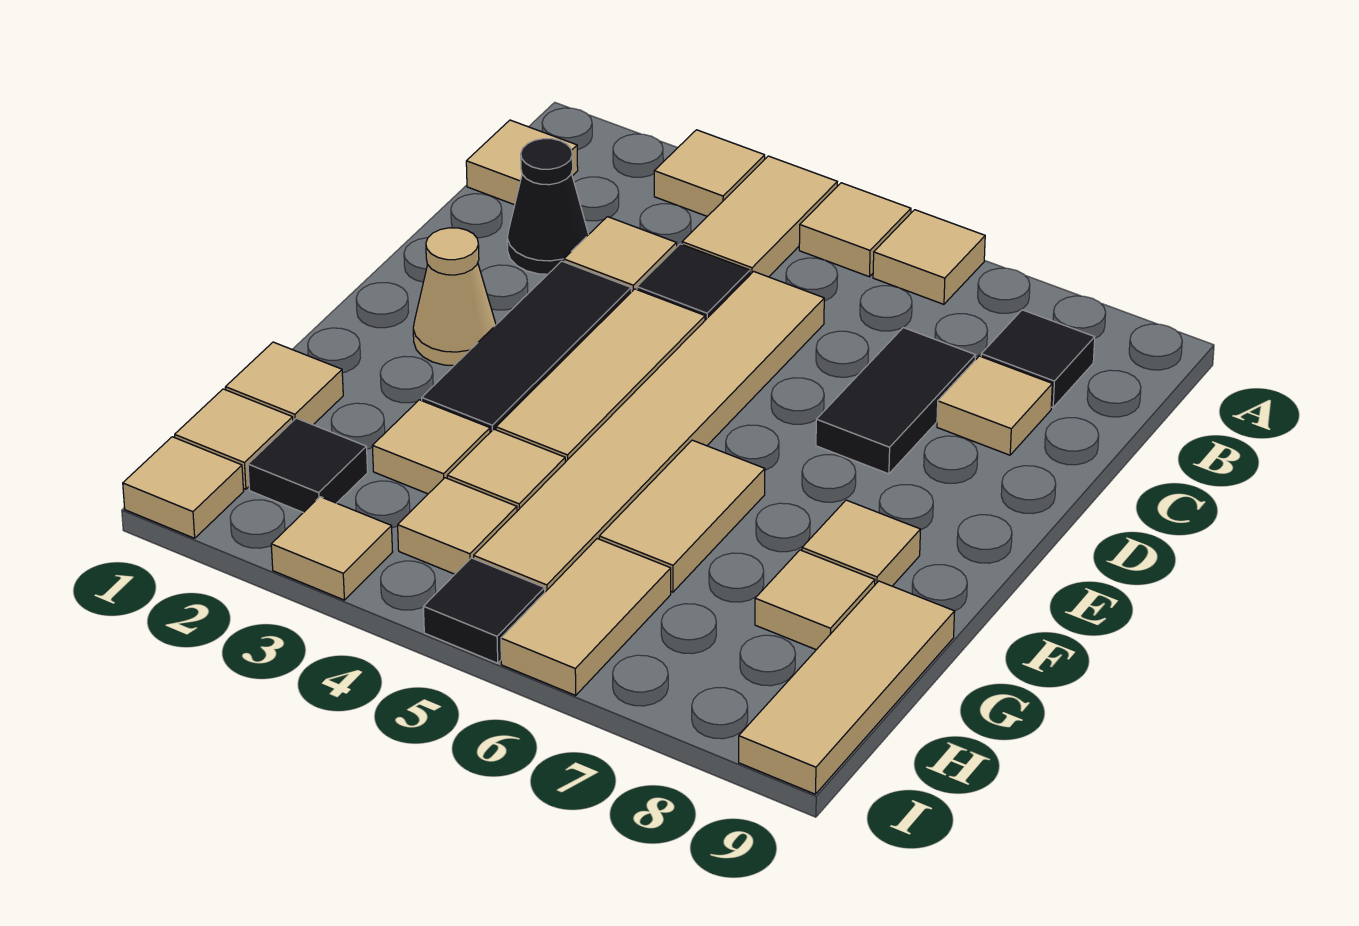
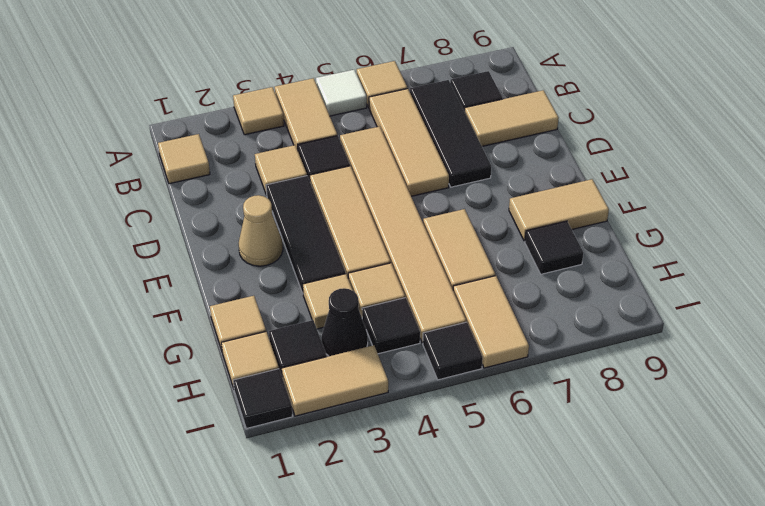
tan 1x1 tile [799,183,911,277] -> white 1x1 tile [316,70,367,116]
black 1x1 cone [507,139,588,274] -> black 1x1 cone moved to [322,288,368,356]
black 1x2 tile [816,328,976,474] -> black 1x3 tile [410,80,491,187]
tan 1x1 tile [937,356,1052,455] -> tan 1x2 tile [464,90,559,146]
tan 1x1 tile [802,500,921,586] -> tan 1x2 tile [509,179,609,241]
tan 1x1 tile [755,550,875,650] -> black 1x1 tile [525,221,583,274]
tan 1x3 tile [739,581,955,794] -> tan 1x3 tile moved to [369,89,449,196]
tan 1x1 tile [398,478,517,574] -> black 1x1 tile [362,298,420,354]
tan 1x1 tile [123,437,244,538] -> black 1x1 tile [233,369,293,429]
tan 1x1 tile [271,497,393,600] -> tan 1x2 tile [282,345,388,416]

